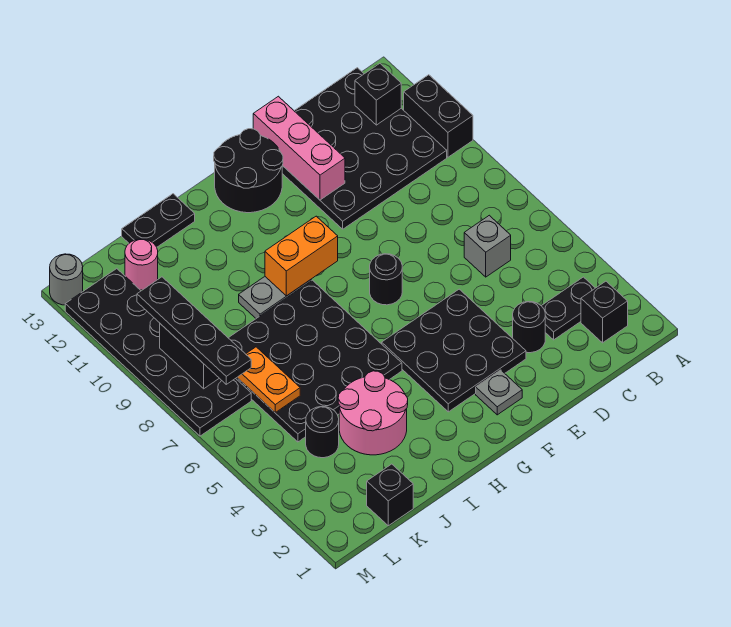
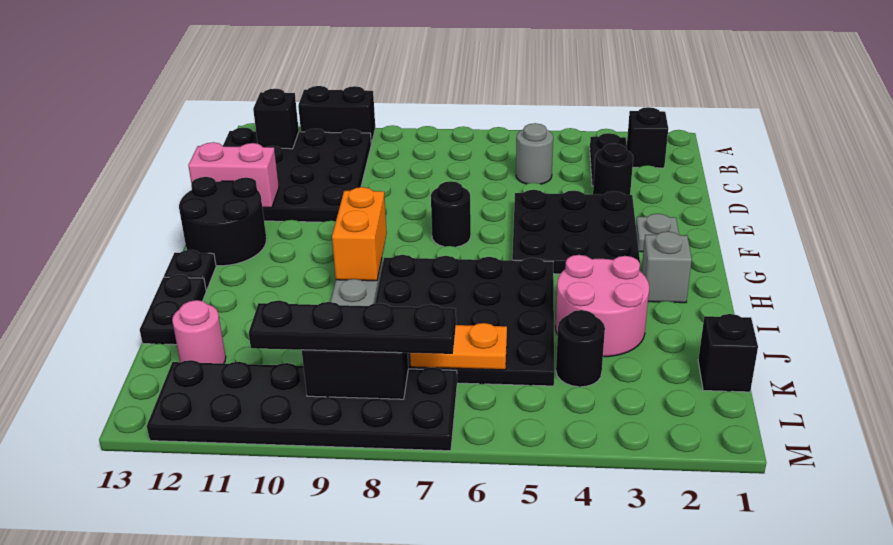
grey 1x1 brick [464,215,511,277] -> grey 1x1 brick moved to [642,231,692,303]
pink 1x3 brick [253,96,345,200] -> pink 1x2 brick [188,142,279,208]
none -> black 1x1 plate [164,250,216,291]
grey 1x1 round brick [50,254,83,305] -> grey 1x1 round brick moved to [516,123,553,184]

